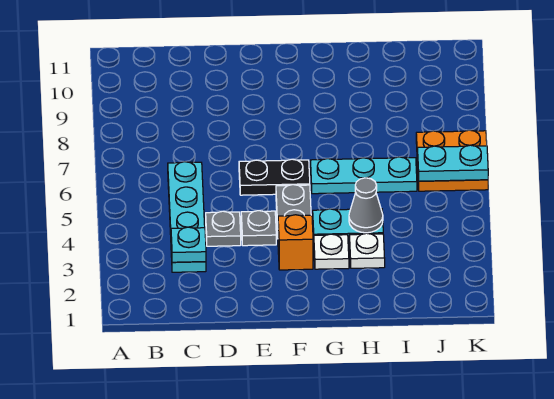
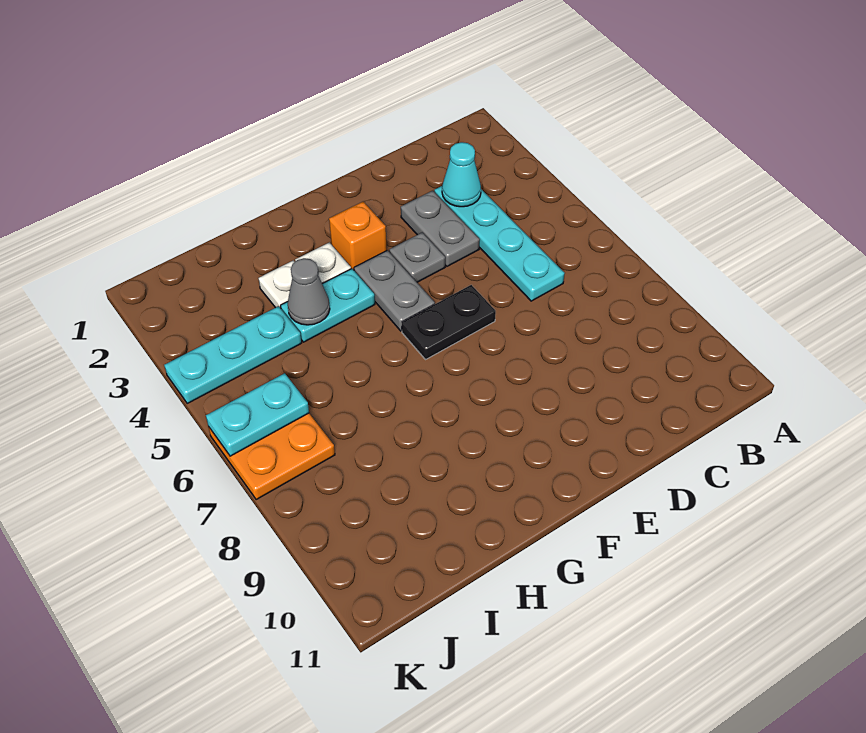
cyan 1x1 plate [171,227,206,262] -> cyan 1x1 cone [442,142,481,207]
grey 1x1 plate [206,211,241,246] -> grey 1x2 plate [401,191,480,266]
cyan 1x3 plate [310,157,417,194] -> cyan 1x3 plate moved to [164,306,302,403]

